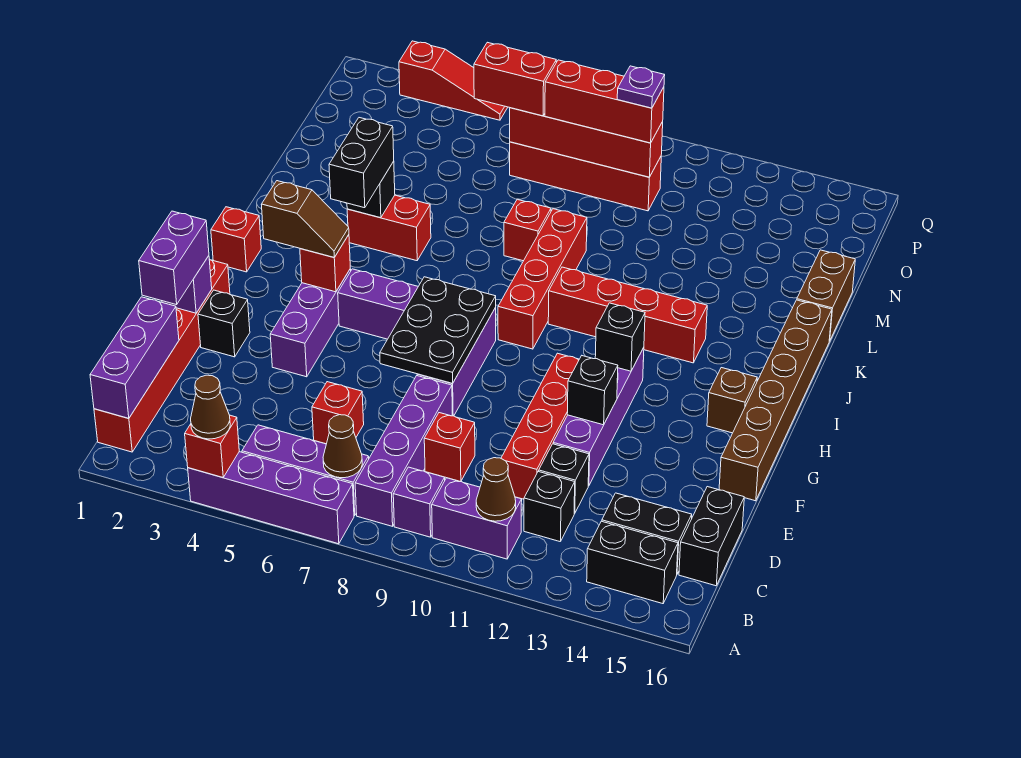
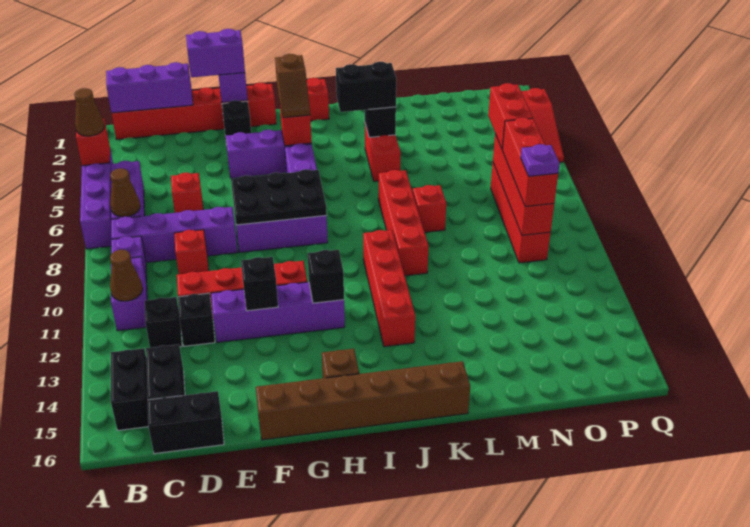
red 1x4 brick [498,209,587,349] -> red 1x4 brick turned to [378,170,429,276]
brown 1x2 brick [797,250,855,341] -> none

